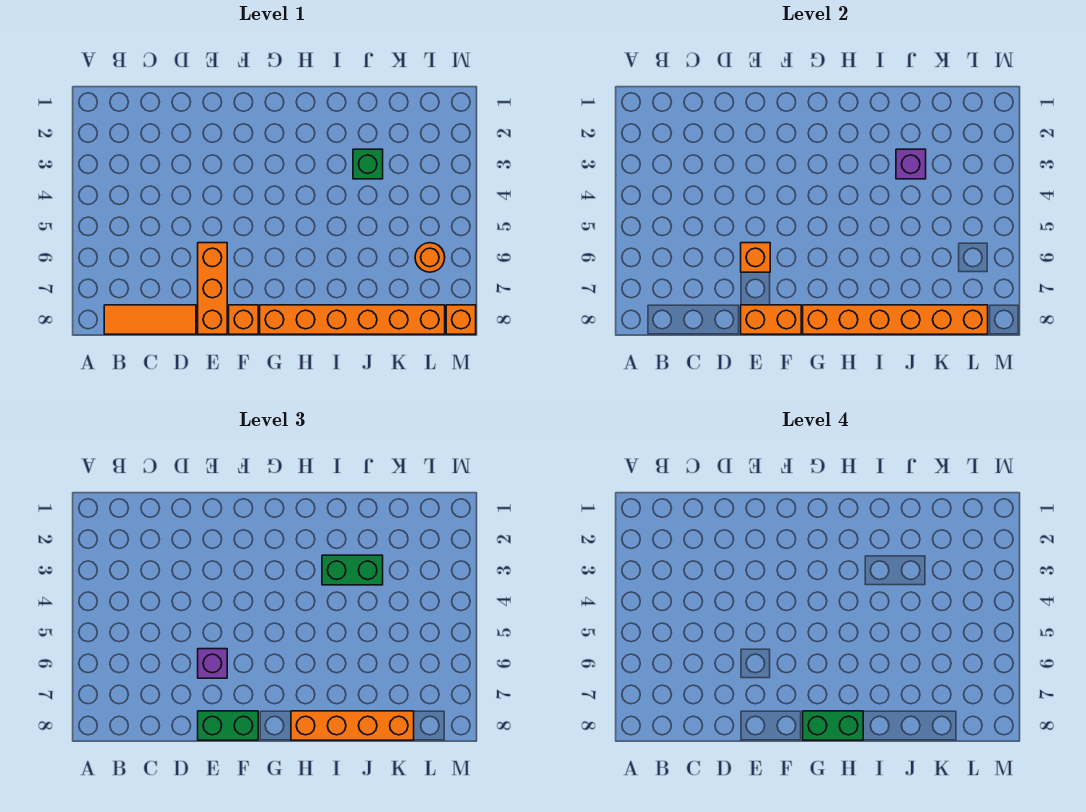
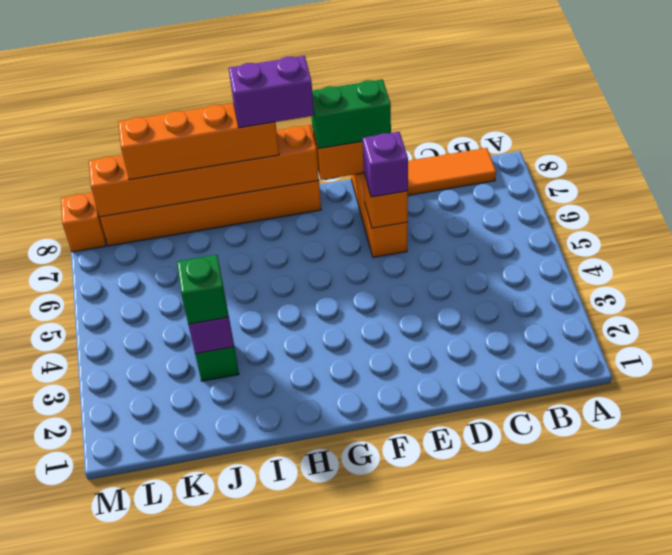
orange 1x1 brick [229,305,258,334] -> none
green 1x2 brick [803,711,863,740] -> purple 1x2 brick [229,56,314,128]
green 1x2 brick [322,555,383,585] -> green 1x1 brick [177,255,228,324]
orange 1x1 round brick [415,243,445,272] -> none

